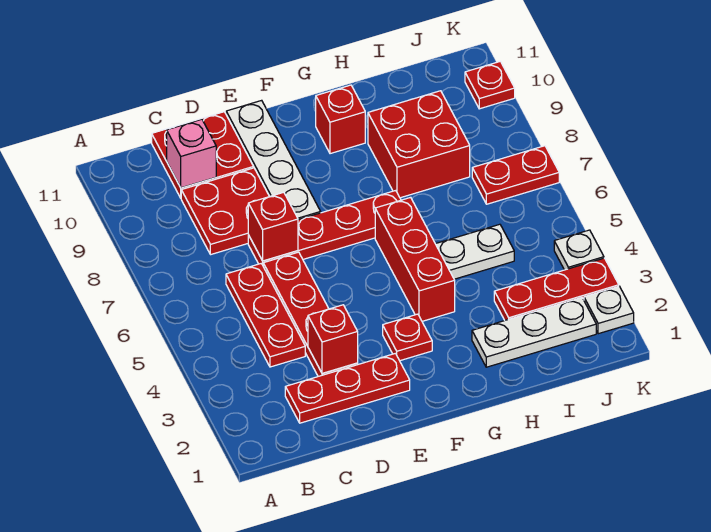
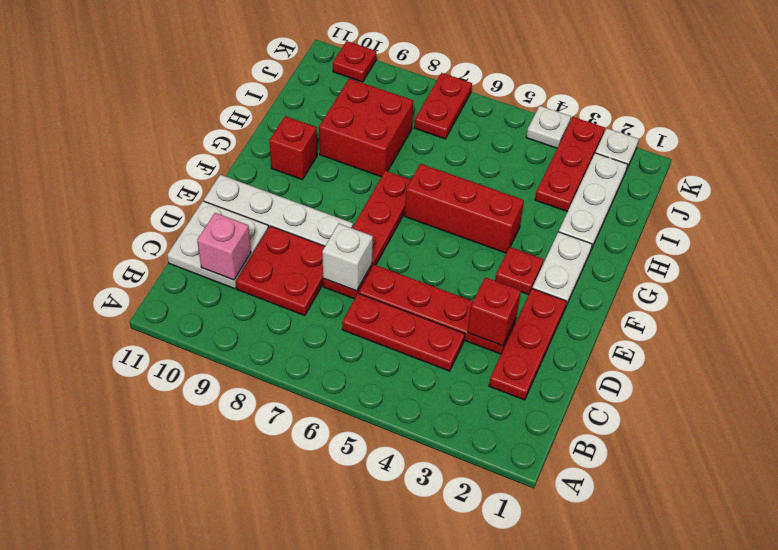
red 2x2 plate [152,112,254,198] -> white 2x2 plate [167,201,268,289]
red 1x1 brick [248,192,298,261] -> white 1x1 brick [322,224,373,291]
white 1x2 plate [436,224,514,279] -> white 1x2 plate moved to [532,232,592,308]

